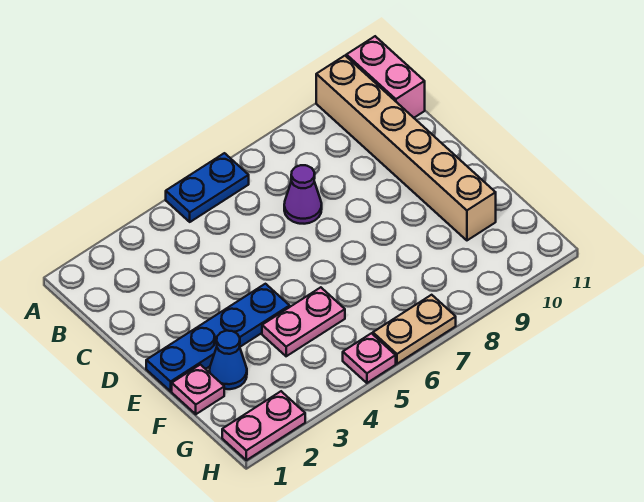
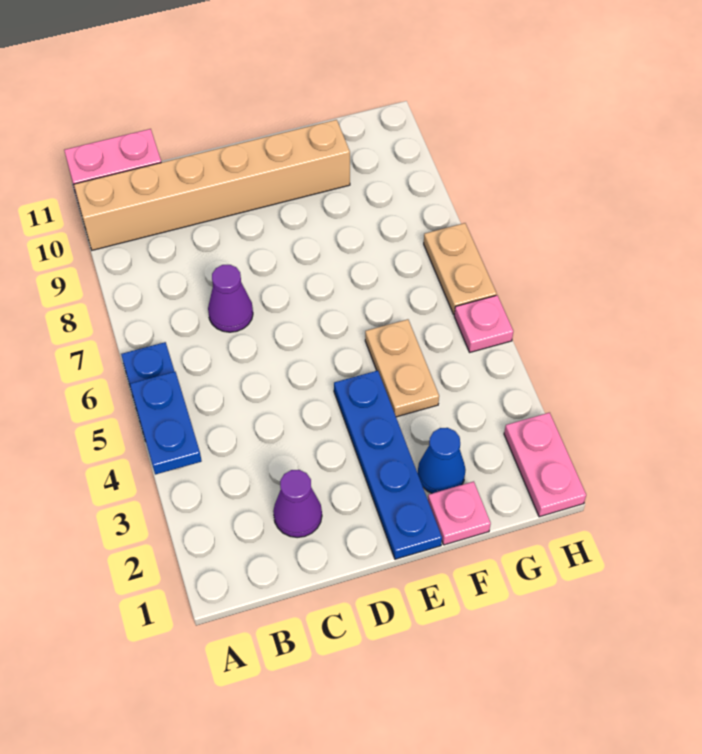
none -> blue 1x2 plate [130,372,202,475]
none -> purple 1x1 cone [273,470,322,538]
pink 1x2 plate [262,287,345,356] -> tan 1x2 plate [365,319,439,417]

